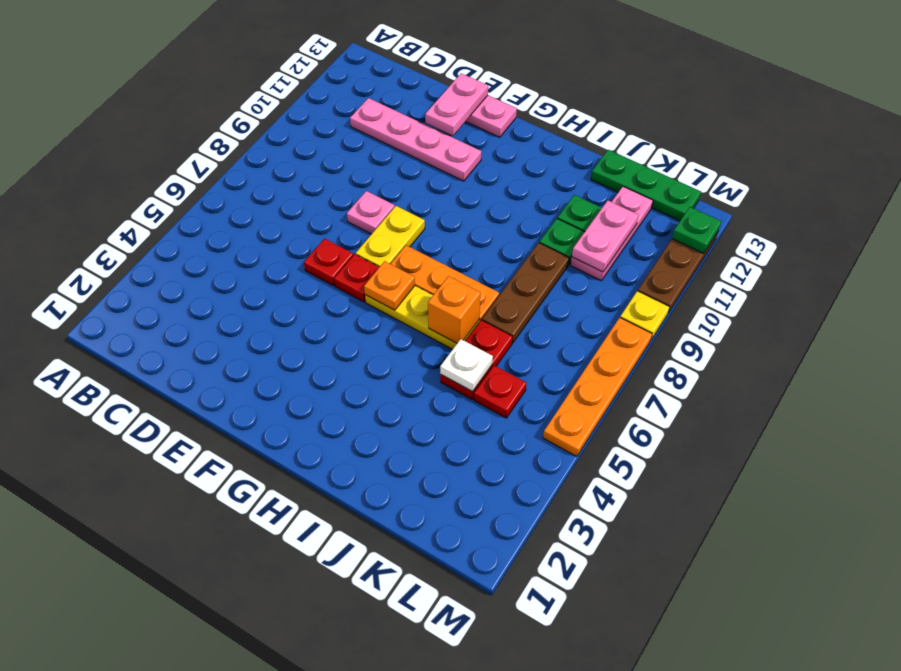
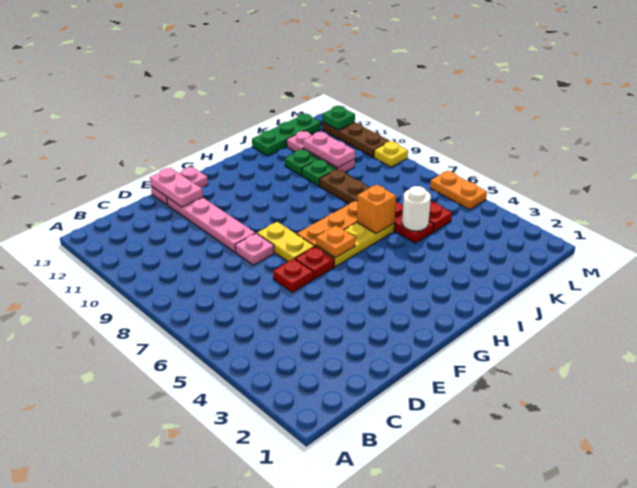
pink 1x4 plate [350,98,482,181] -> pink 1x4 plate turned to [167,197,255,252]
white 1x1 plate [440,339,493,392] -> white 1x1 round brick [402,186,431,231]
orange 1x4 plate [543,318,652,457] -> orange 1x2 plate [430,171,487,210]

